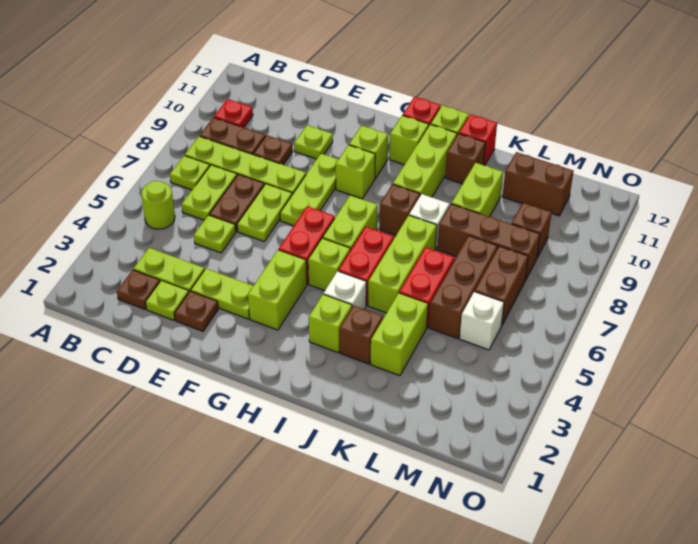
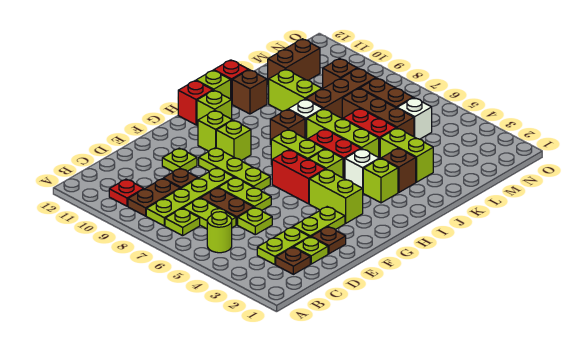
lime 1x3 brick [393,124,457,197] -> none

